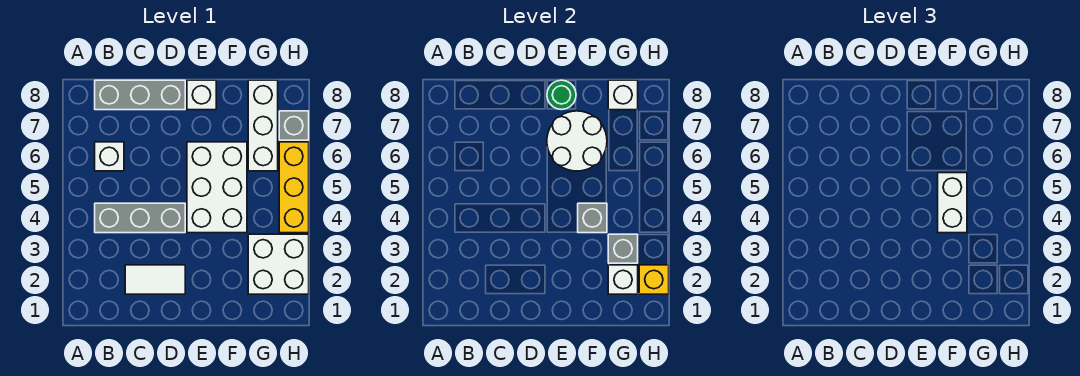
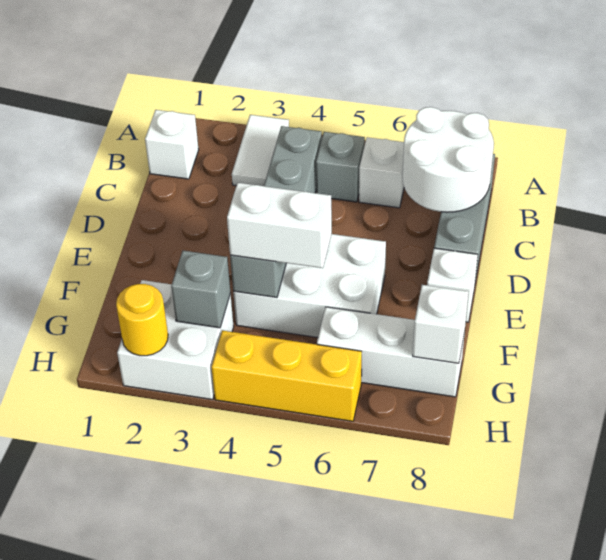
white 1x2 tile [125,265,185,294] -> white 1x2 tile moved to [232,115,289,186]
white 2x2 round brick [547,111,607,171] -> white 2x2 round brick moved to [403,107,494,212]
green 1x1 round brick [547,80,576,110] -> none
white 1x1 brick [608,265,638,294] -> white 1x1 brick moved to [145,110,199,179]
yellow 1x1 brick [639,265,669,294] -> yellow 1x1 round brick [116,284,168,356]
grey 1x1 brick [279,111,309,140] -> grey 1x1 brick moved to [316,132,365,202]

